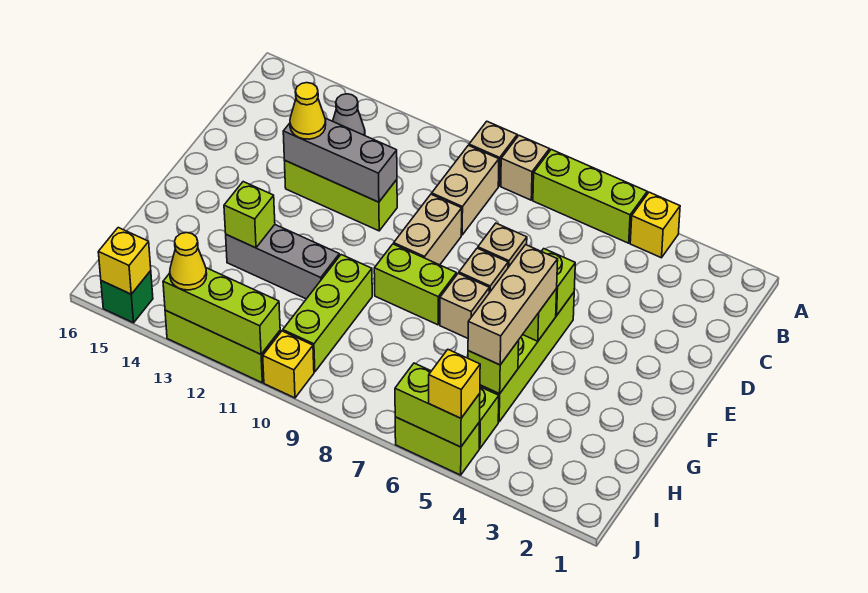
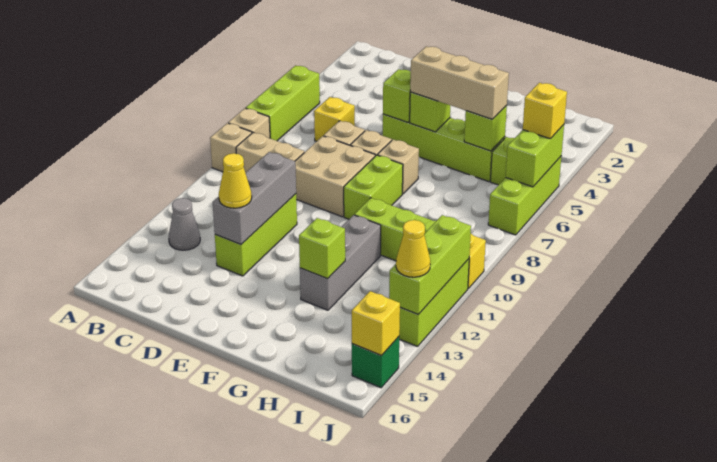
yellow 1x1 brick [630,192,680,258] -> yellow 1x1 brick moved to [314,97,355,141]
tan 1x2 brick [394,194,462,265] -> tan 2x2 brick [295,136,375,217]
lime 1x2 brick [395,417,480,475] -> lime 1x3 brick [488,157,561,235]

